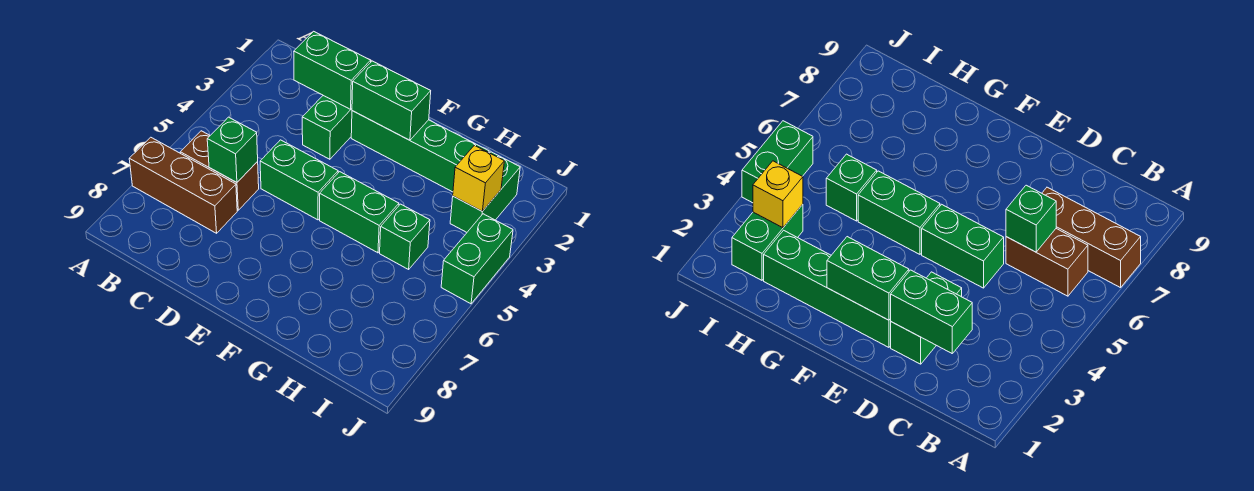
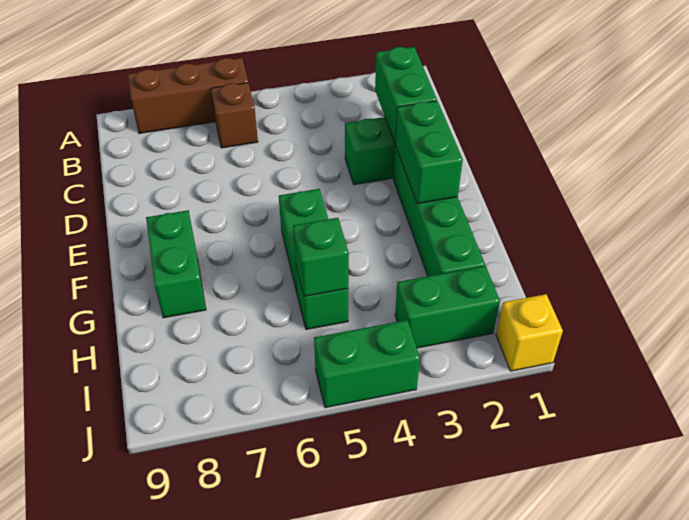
brown 1x3 brick [129,137,237,233] -> brown 1x3 brick turned to [128,58,248,133]
brown 1x2 brick [180,131,259,210] -> brown 1x1 brick [211,83,258,148]
green 1x1 brick [207,117,258,183] -> green 1x1 brick moved to [293,218,349,296]
green 1x2 brick [260,140,338,220] -> green 1x2 brick moved to [146,210,206,318]
yellow 1x1 brick [453,145,504,211] -> yellow 1x1 brick moved to [496,294,563,371]

